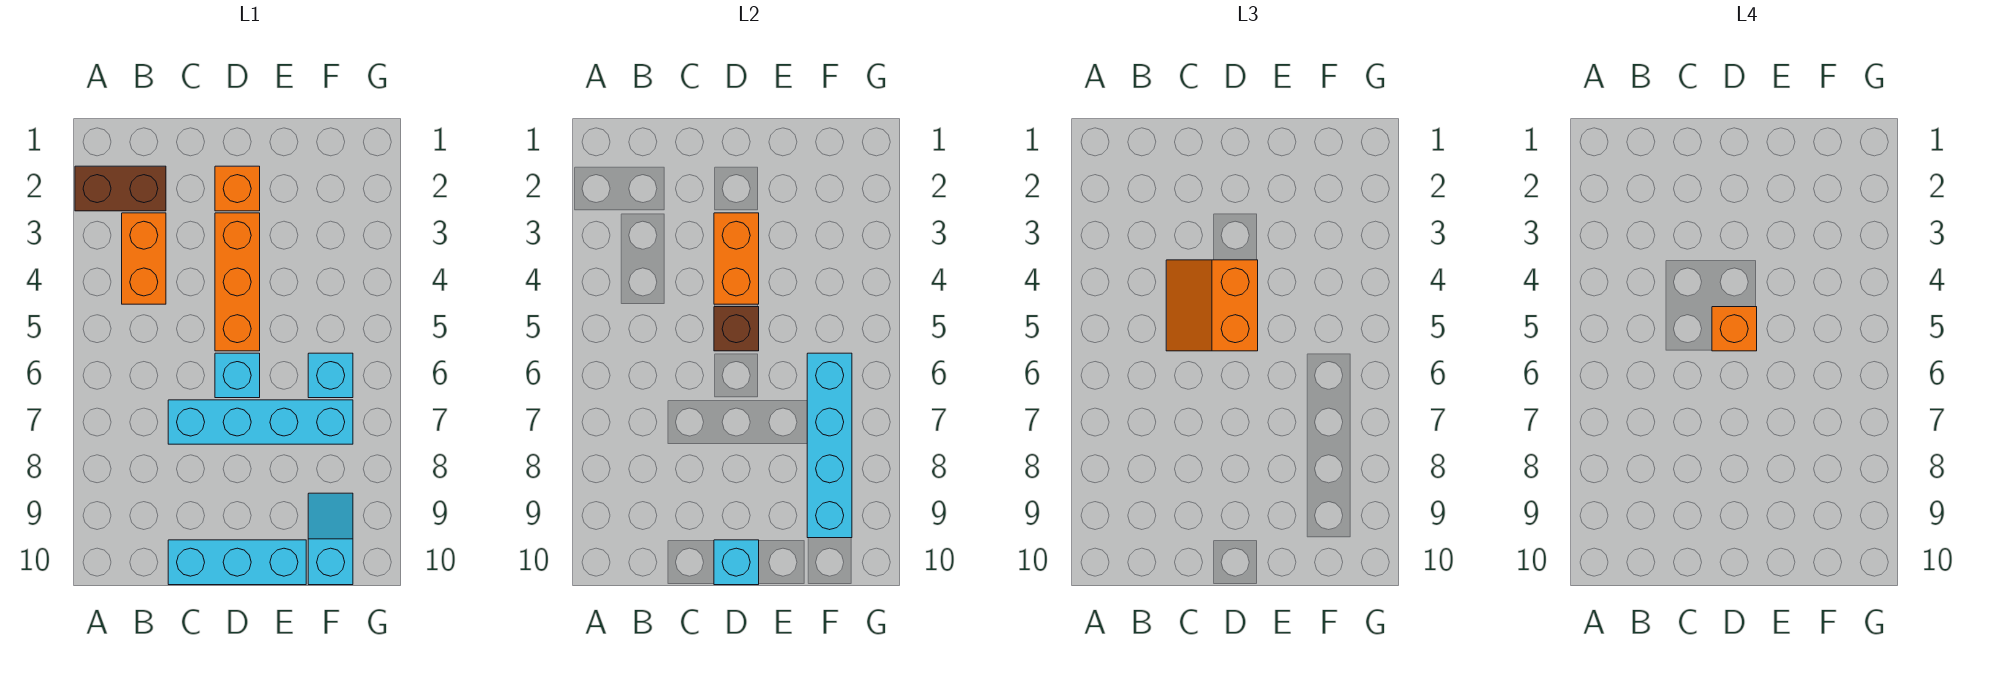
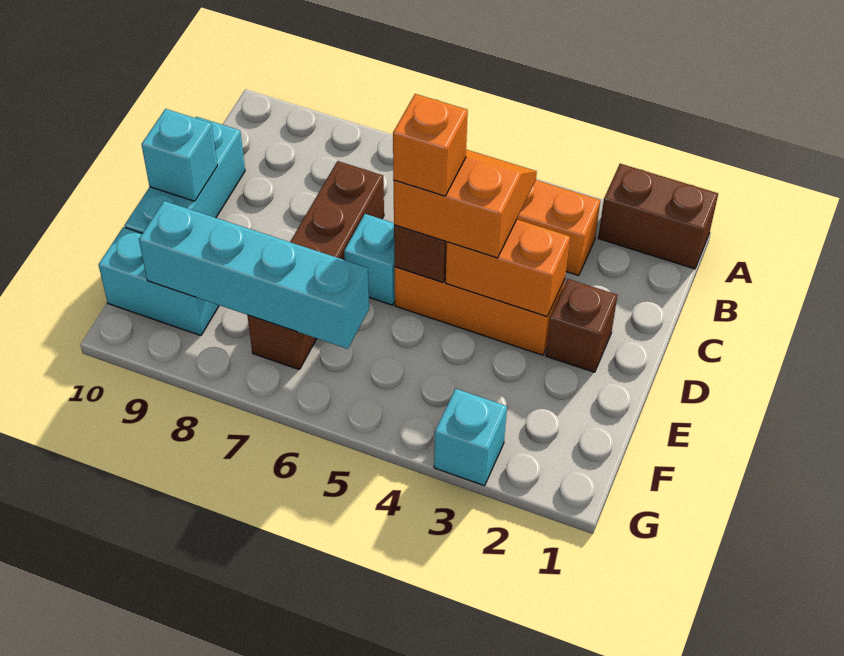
brown 1x2 brick [75,166,166,211] -> brown 1x2 brick turned to [598,164,718,269]
cyan 1x4 brick [168,400,353,444] -> brown 1x4 brick [248,161,384,370]
orange 1x1 brick [215,166,260,211] -> brown 1x1 brick [546,279,618,372]
cyan 1x1 brick [308,353,353,398] -> cyan 1x1 brick moved to [434,389,507,486]
cyan 1x2 slope [308,493,353,585] -> cyan 1x2 brick [99,227,219,336]

